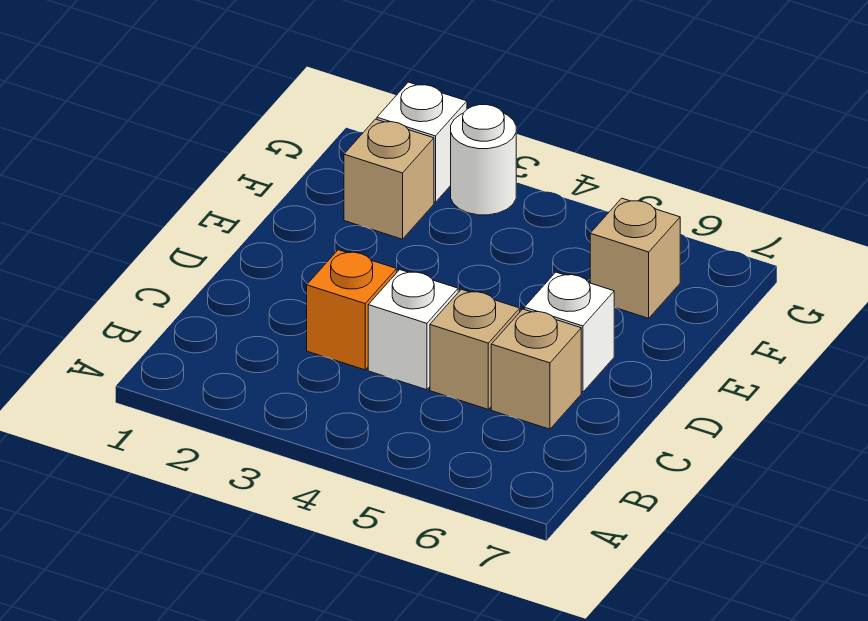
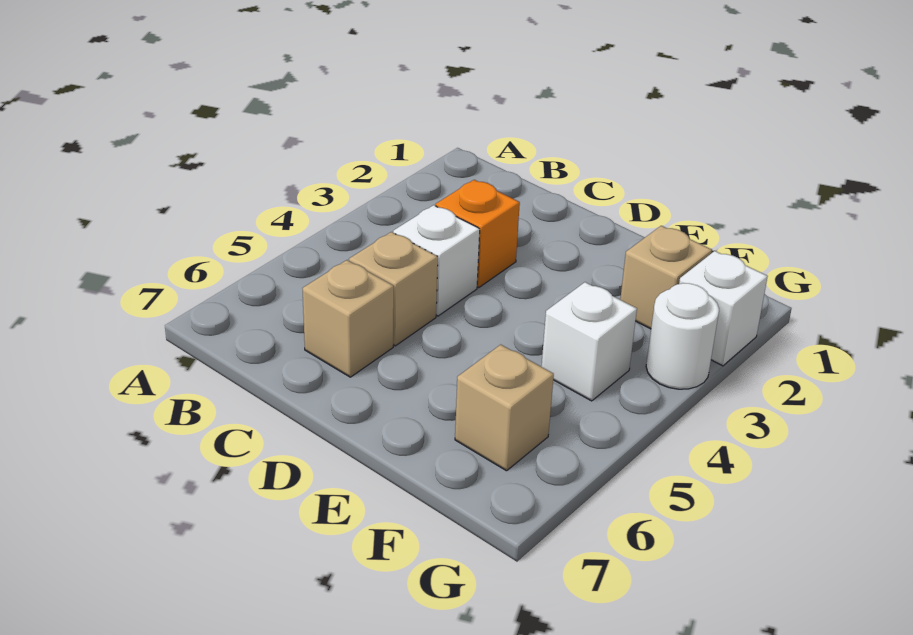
white 1x1 brick [524,272,614,392] -> white 1x1 brick moved to [542,282,637,401]

